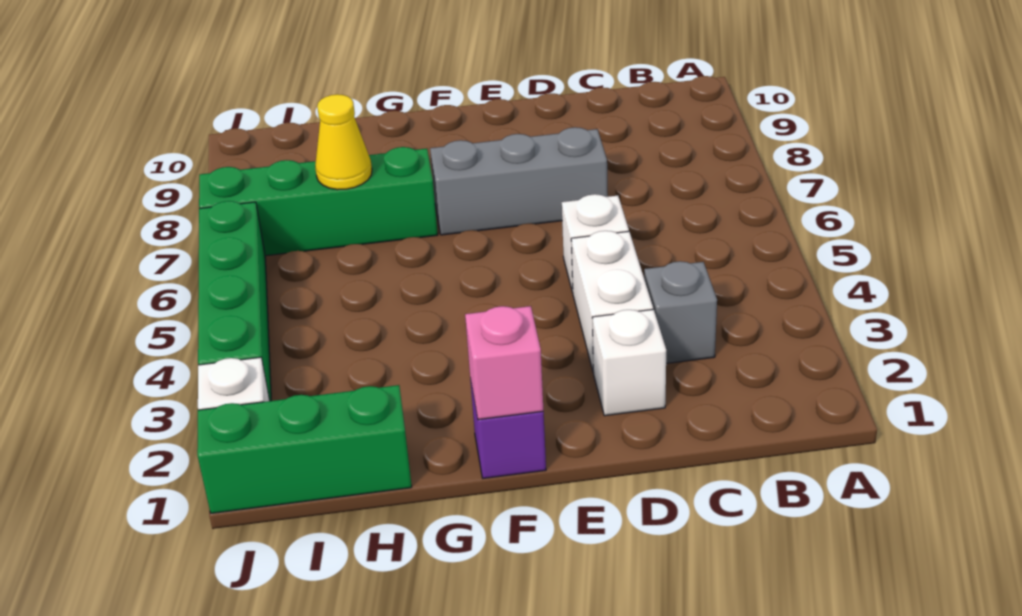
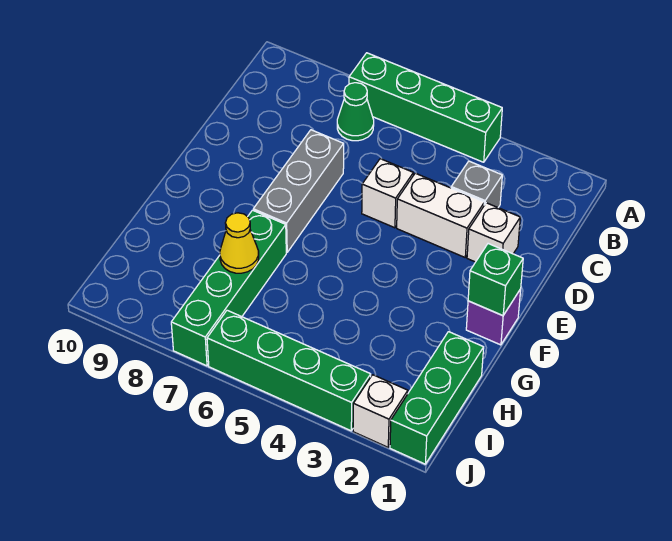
none -> green 1x4 brick [349,53,502,162]
none -> green 1x1 cone [337,83,374,141]
pink 1x1 brick [465,306,544,420] -> green 1x1 brick [468,244,523,316]

